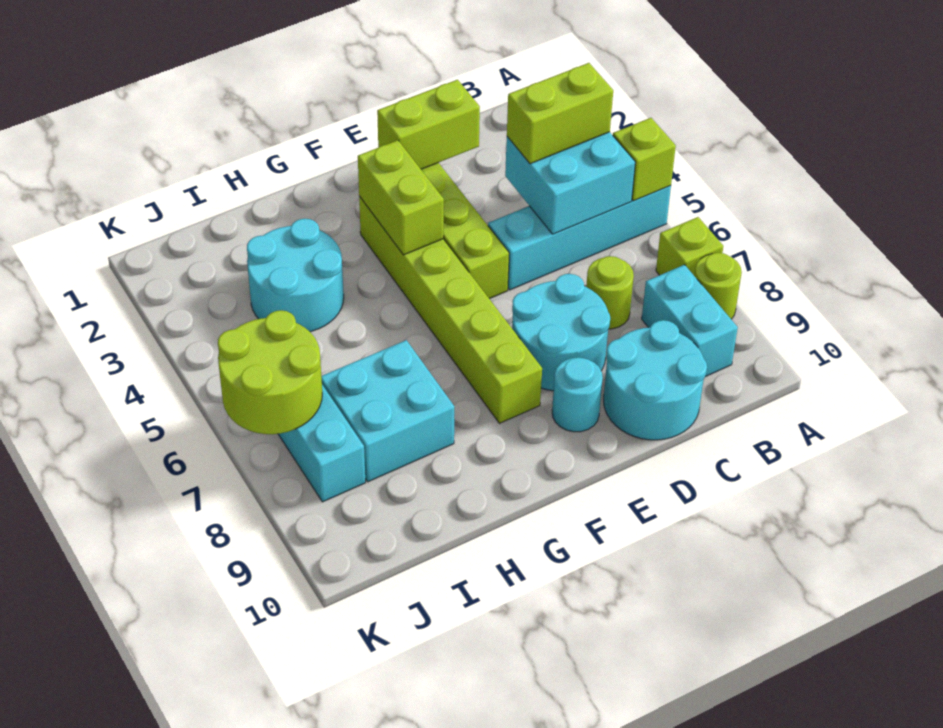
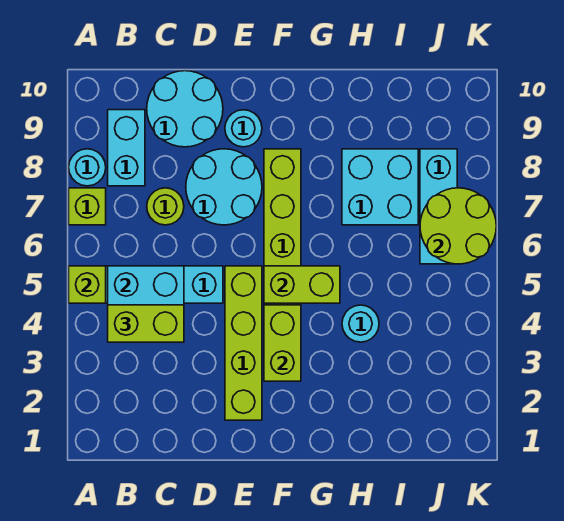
lime 1x1 round brick [694,253,742,319] -> cyan 1x1 round brick [69,149,106,186]
lime 1x2 brick [377,80,480,169] -> lime 1x2 brick moved to [264,266,340,303]
cyan 2x2 round brick [247,219,344,332] -> cyan 1x1 round brick [342,305,379,342]

